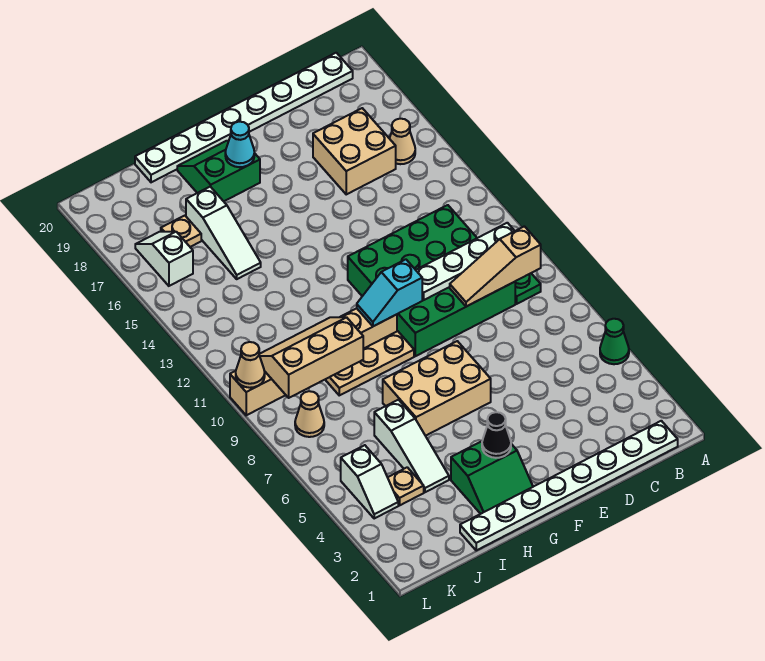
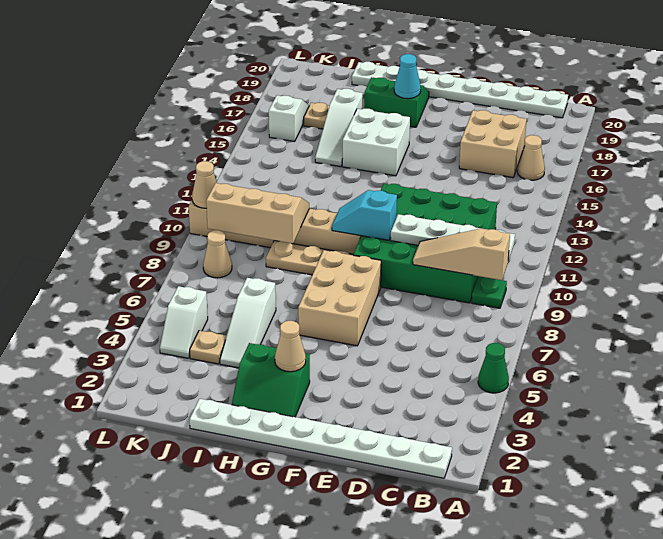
tan 2x3 brick [383,341,491,436] -> tan 2x3 brick turned to [298,250,381,346]
black 1x1 cone [482,412,511,458] -> tan 1x1 cone [275,321,306,372]
none -> white 2x2 brick [342,109,410,176]

